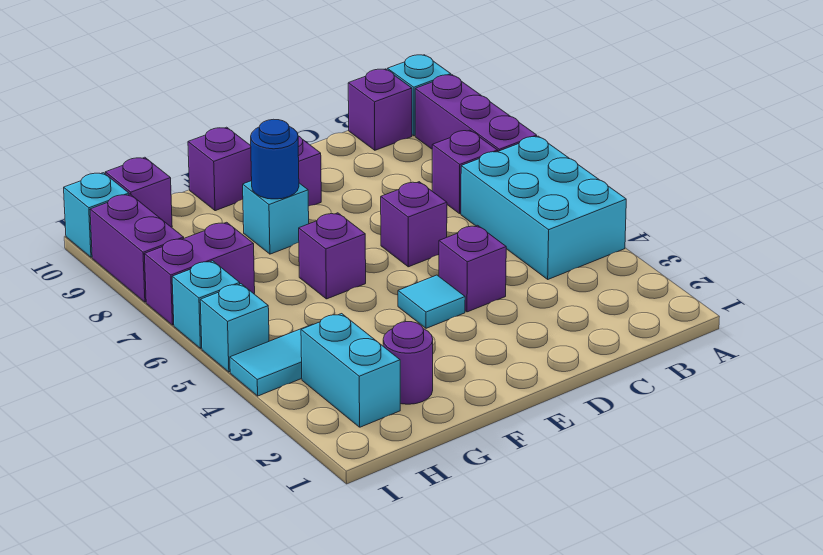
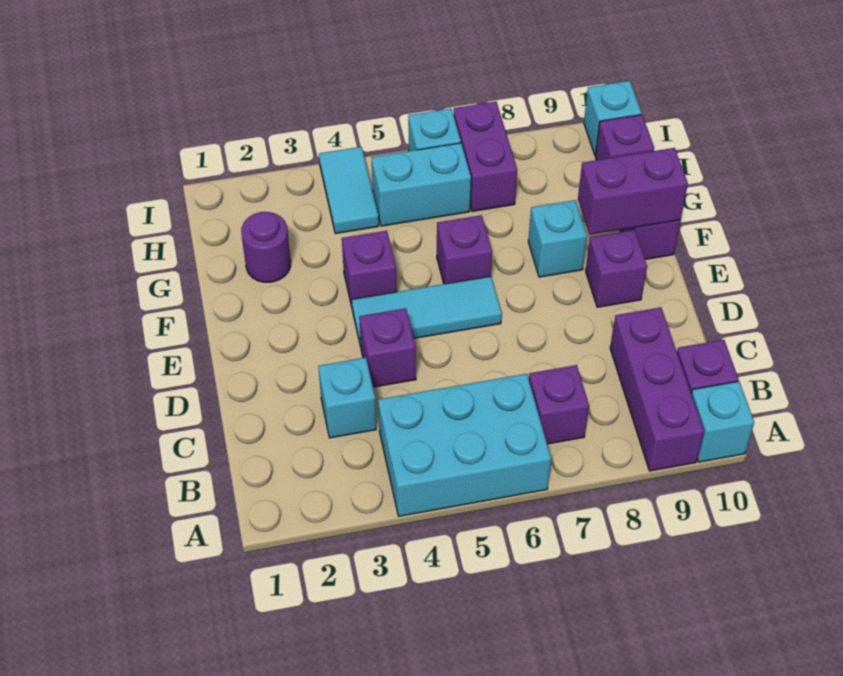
purple 1x3 brick [415,75,537,151] -> purple 1x3 brick turned to [610,307,704,471]
purple 1x1 brick [381,182,447,267] -> purple 1x1 brick moved to [342,231,397,307]
cyan 1x1 tile [398,275,465,328] -> cyan 1x3 tile [352,276,502,347]
blue 1x1 round brick [251,119,299,199] -> none
cyan 1x2 brick [301,314,400,427] -> cyan 1x2 brick moved to [371,143,471,226]
cyan 1x1 brick [200,284,269,372] -> cyan 1x1 brick moved to [318,358,376,438]
purple 1x2 brick [90,194,184,302] -> purple 1x2 brick moved to [578,148,688,235]

